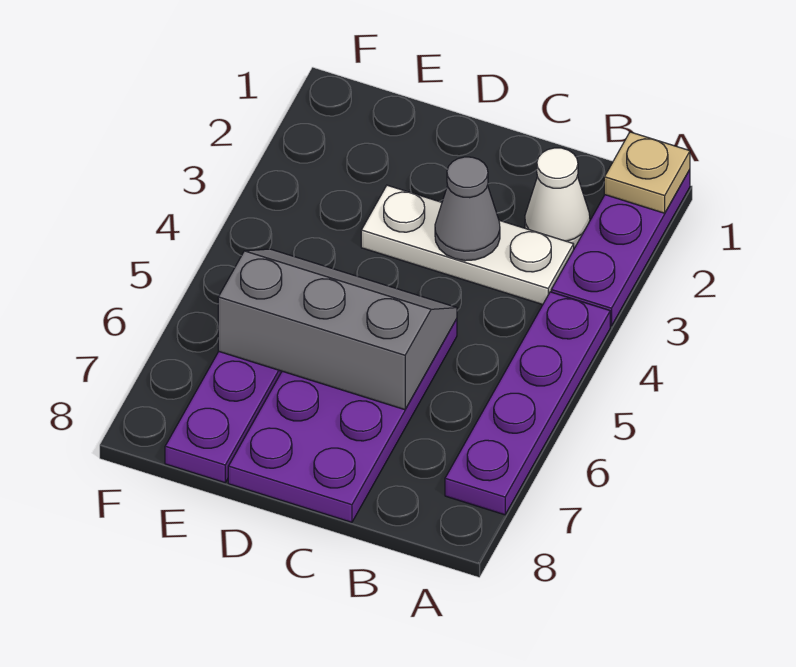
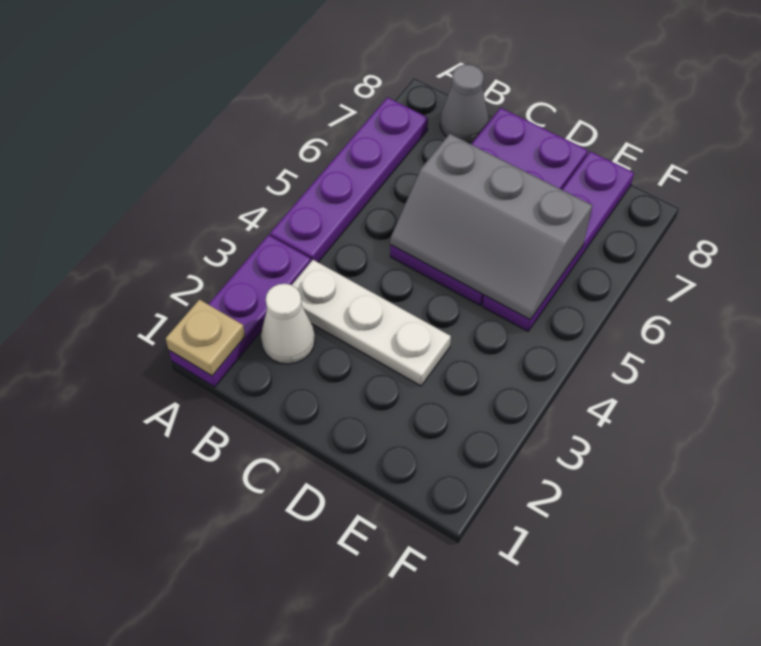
grey 1x1 cone [435,157,500,261] -> grey 1x1 cone moved to [440,64,489,143]

